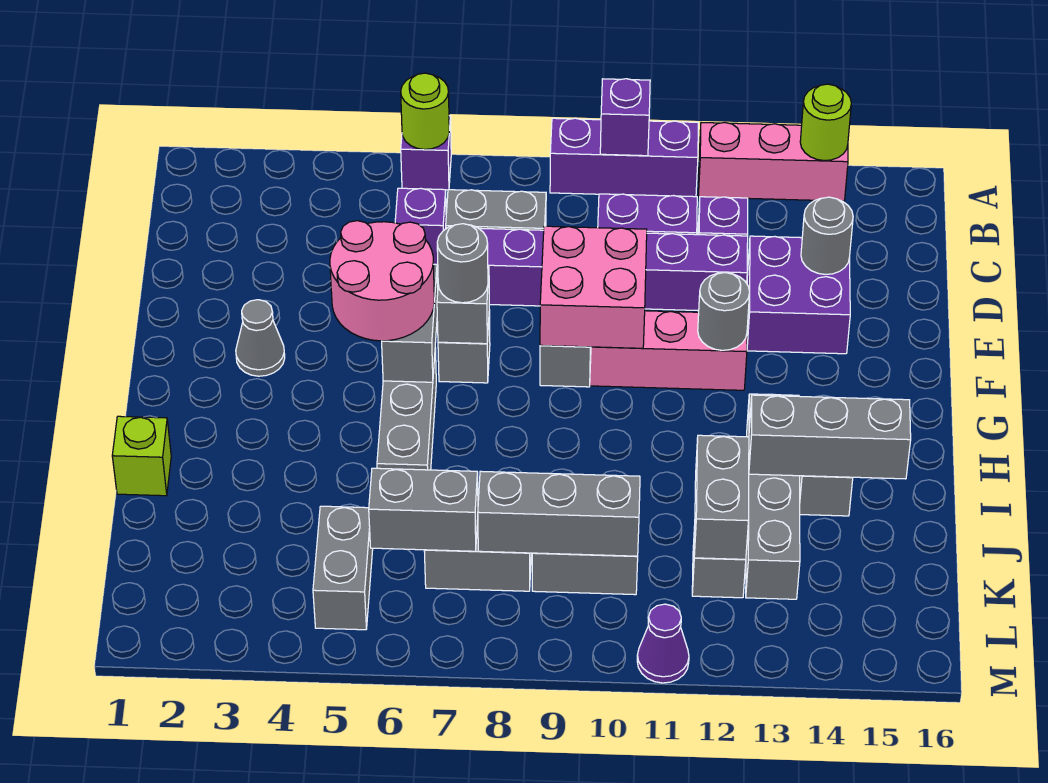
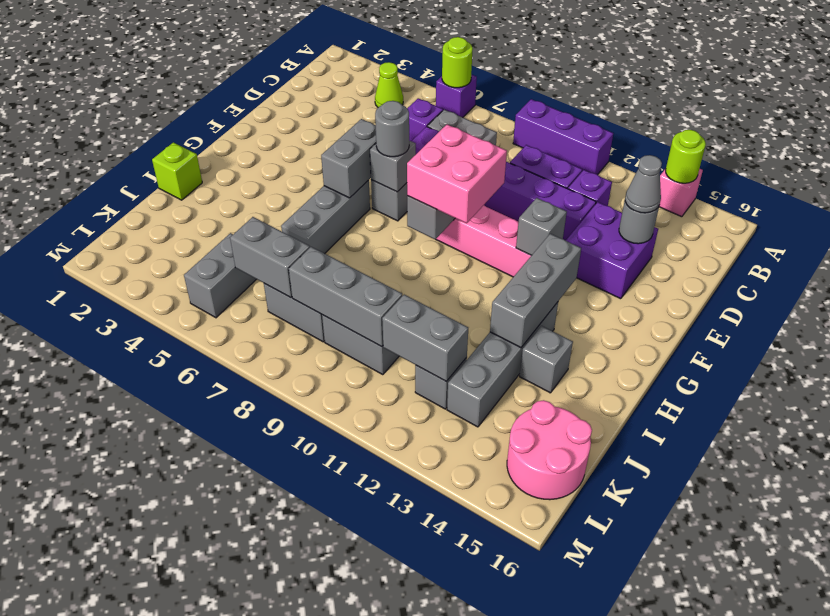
purple 1x1 brick [600,79,650,156] -> none
pink 1x3 brick [698,122,848,201] -> pink 1x1 brick [659,169,703,217]
none -> lime 1x1 cone [375,62,403,107]
grey 1x1 cone [236,300,285,376] -> grey 1x1 cone moved to [625,155,662,213]
pink 2x2 round brick [330,221,434,341] -> pink 2x2 round brick moved to [507,400,592,500]
grey 1x1 round brick [698,273,750,350] -> grey 1x1 brick [516,198,567,255]
grey 1x3 brick [749,395,911,479] -> grey 1x3 brick turned to [490,234,581,348]
grey 1x2 brick [694,435,749,560] -> grey 1x2 brick turned to [382,295,468,382]
purple 1x1 cone [637,604,689,683] -> none

